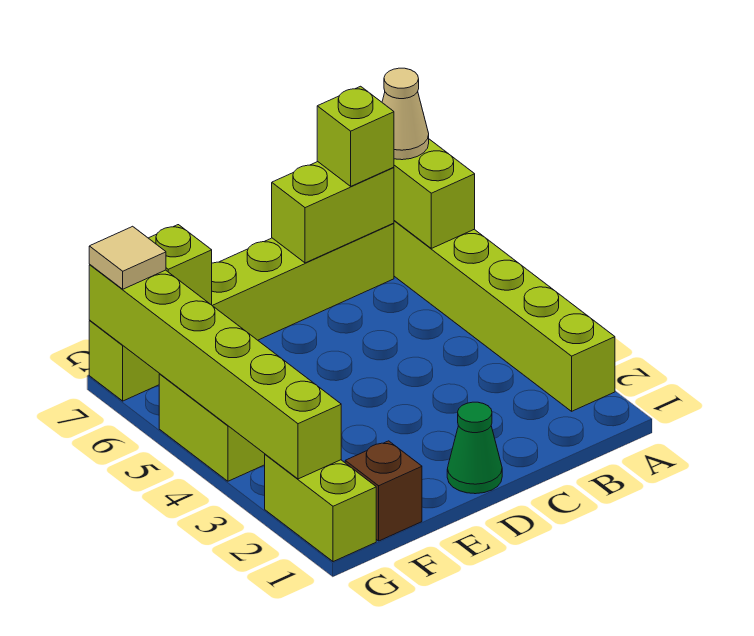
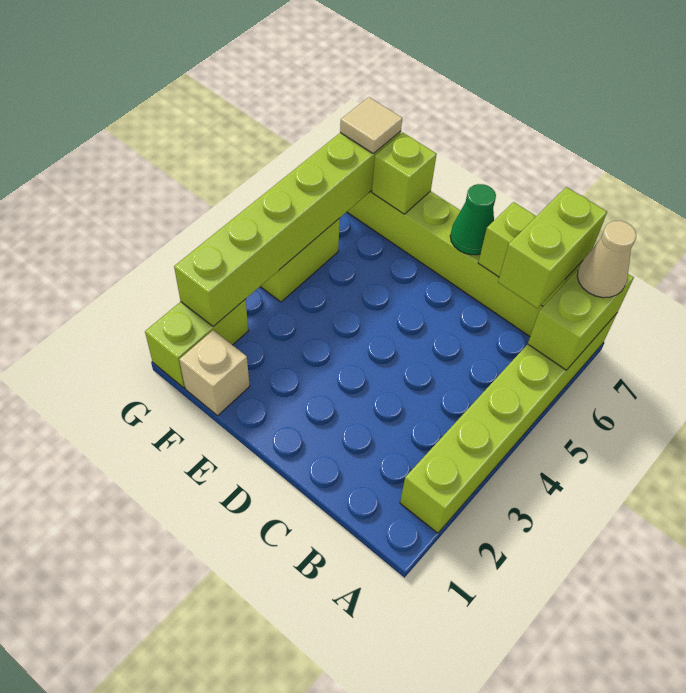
lime 1x1 brick [317,86,394,186] -> lime 1x2 brick [498,187,607,308]
green 1x1 cone [447,402,502,494] -> green 1x1 cone moved to [450,184,496,255]
brown 1x1 brick [345,441,422,541] -> tan 1x1 brick [179,330,250,416]

